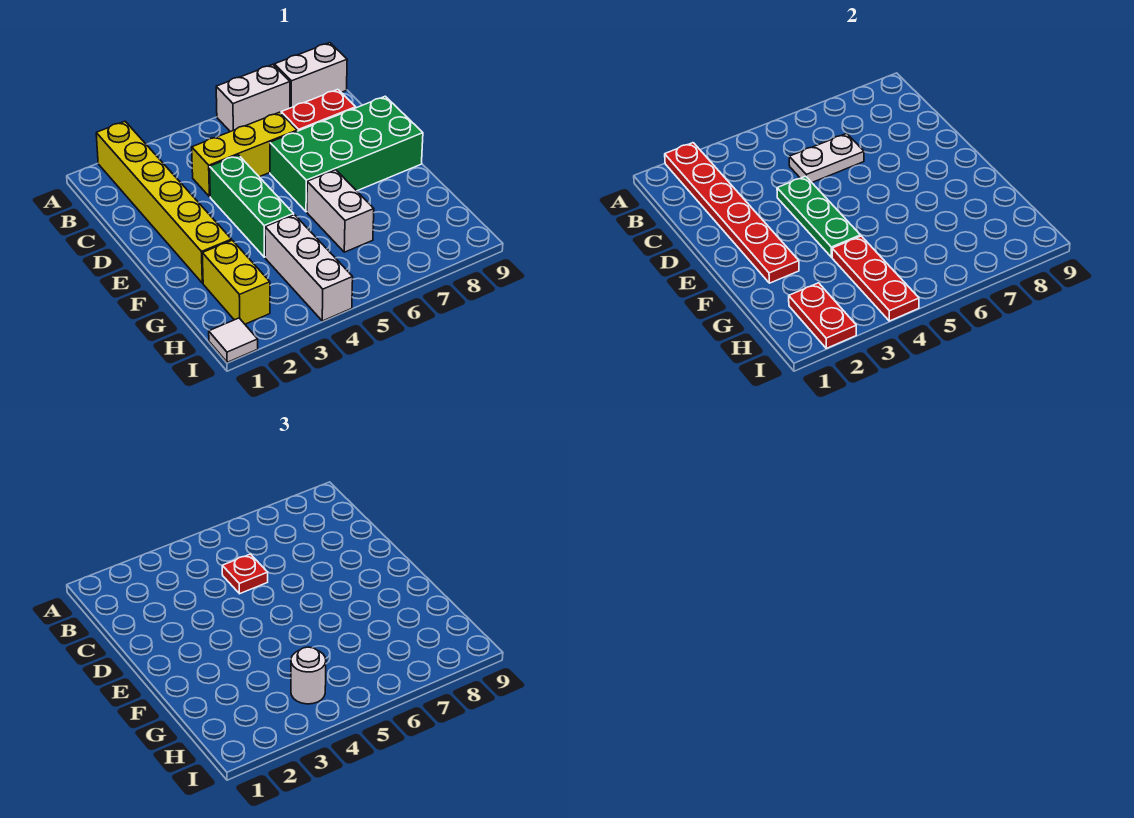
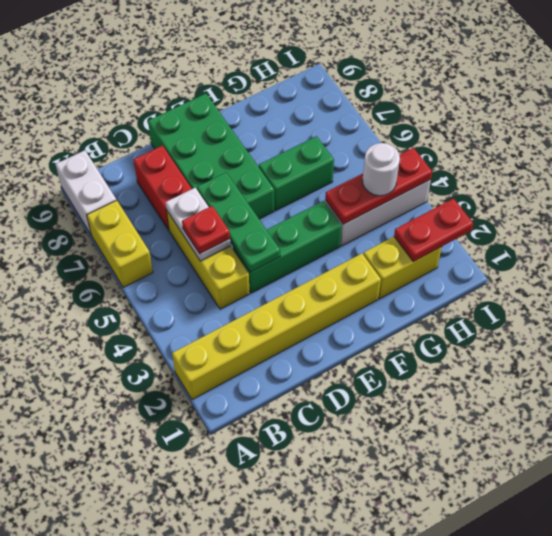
red 1x6 plate [665,143,799,283] -> none
white 1x2 brick [216,65,290,132] -> yellow 1x2 brick [87,200,153,288]
green 1x3 plate [777,176,860,257] -> green 1x3 plate turned to [197,172,280,272]
white 1x2 brick [307,170,374,252] -> green 1x2 brick [259,136,334,210]
white 1x1 tile [209,318,258,362] -> none

